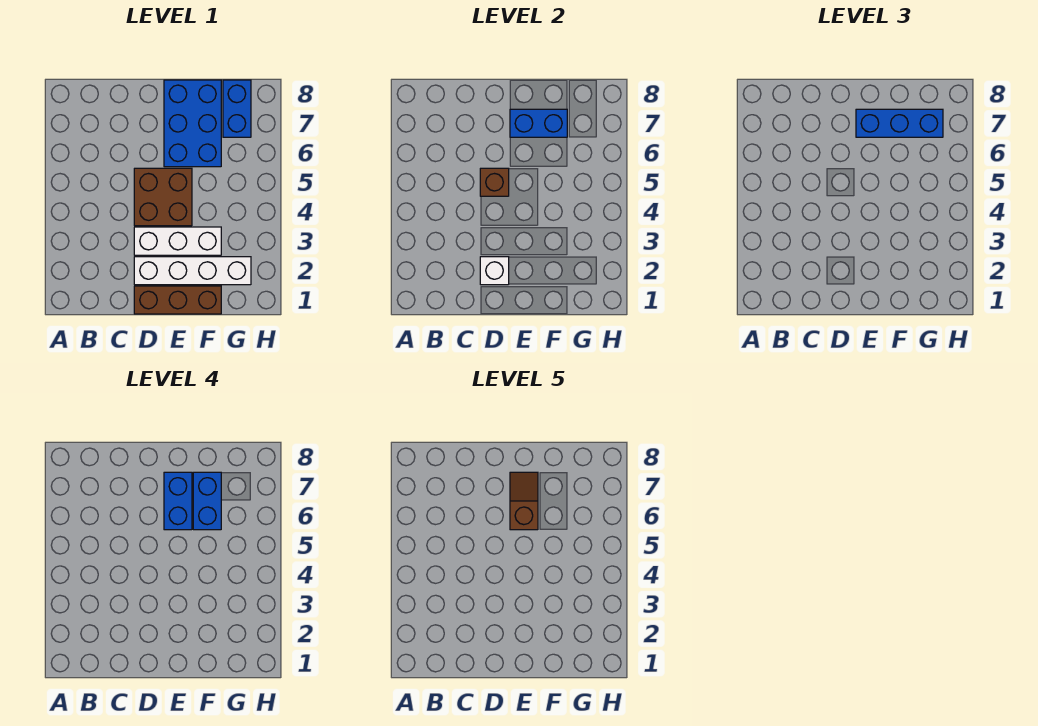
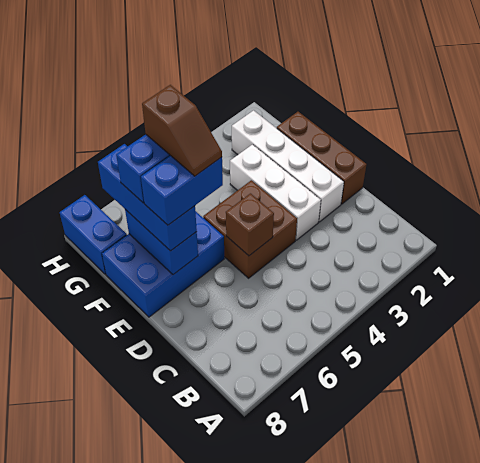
white 1x1 brick [480,257,509,285] -> none
brown 1x2 slope [510,472,538,530] -> brown 1x2 slope turned to [142,85,222,176]
blue 1x2 brick [223,80,251,137] -> blue 1x2 brick turned to [60,195,127,274]

